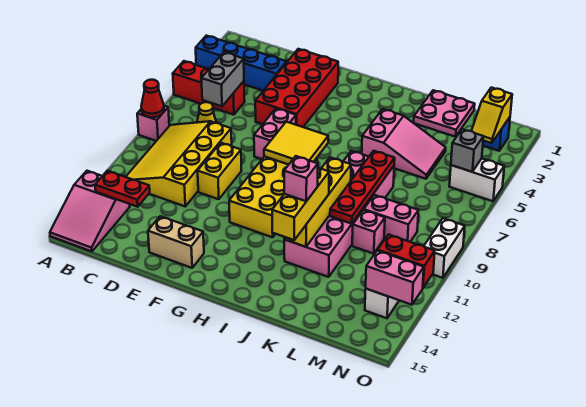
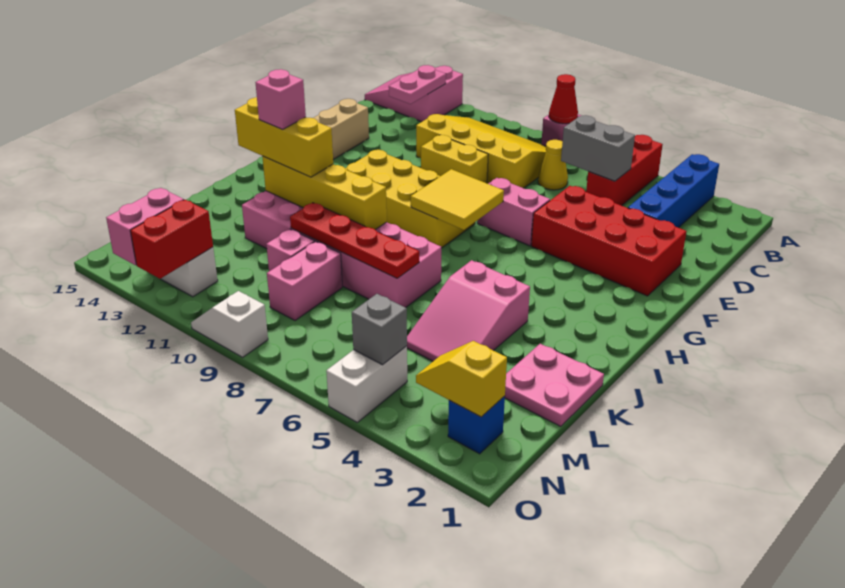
red 1x2 plate [95,171,150,207] -> pink 1x2 plate [389,65,446,104]
white 1x2 brick [424,218,465,278] -> white 1x2 slope [191,291,268,357]

